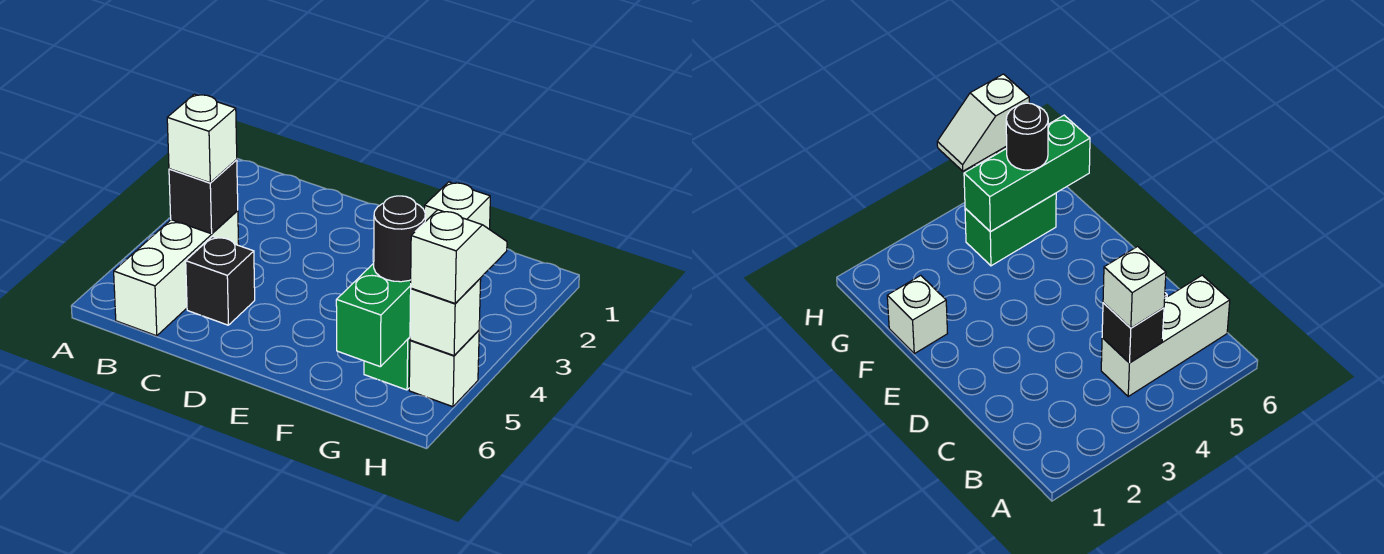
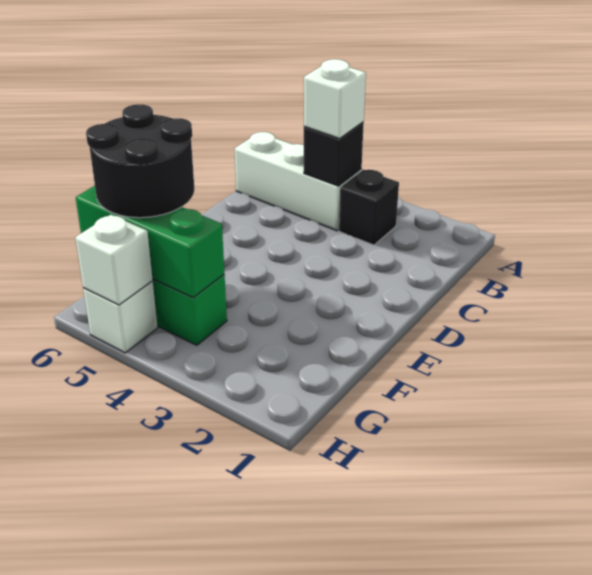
black 1x1 brick [186,237,255,325] -> black 1x1 brick moved to [339,170,399,245]
white 1x1 brick [424,182,490,229] -> none
black 1x1 round brick [374,196,425,282] -> black 2x2 round brick [86,104,194,218]
white 1x2 slope [411,210,507,303] -> none

